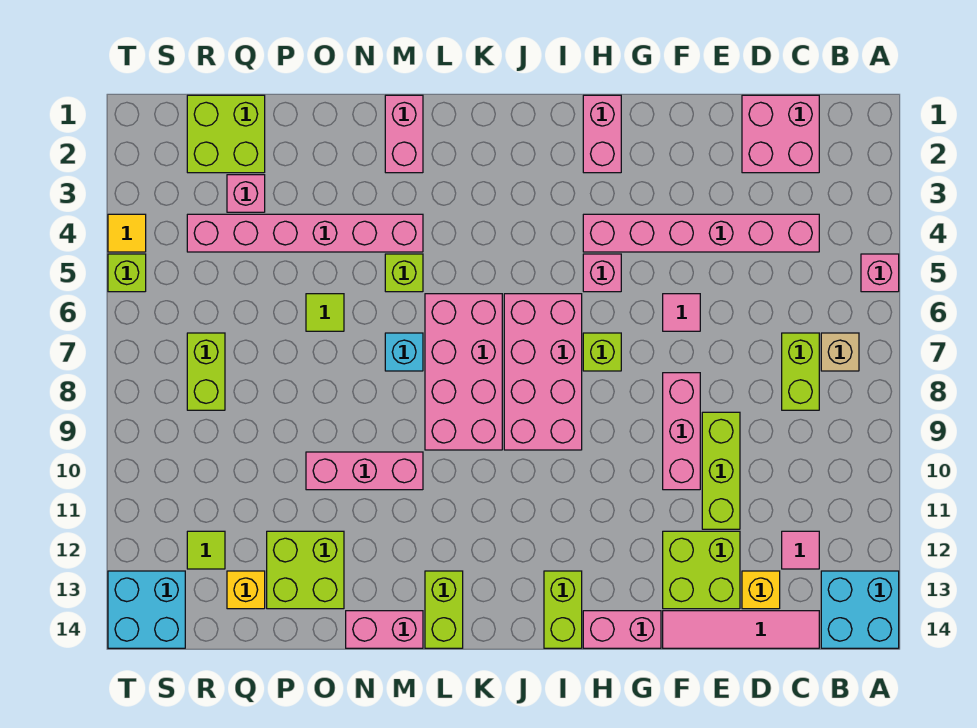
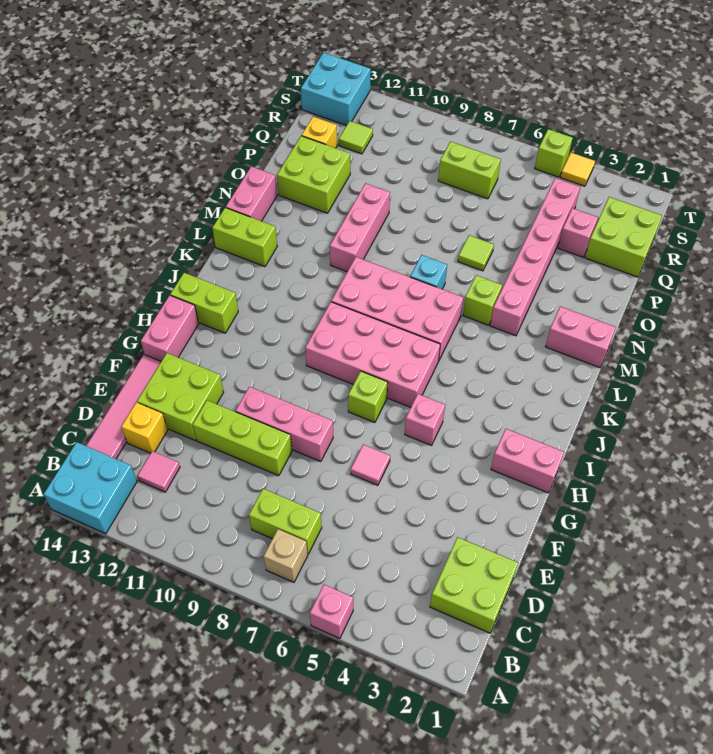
pink 2x2 brick [742,95,819,173] -> lime 2x2 brick [430,537,518,633]
pink 1x6 brick [583,214,819,252] -> none

